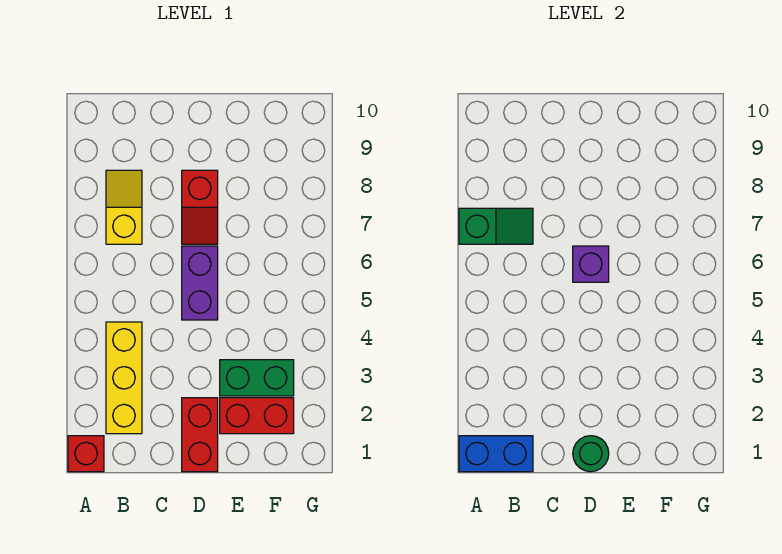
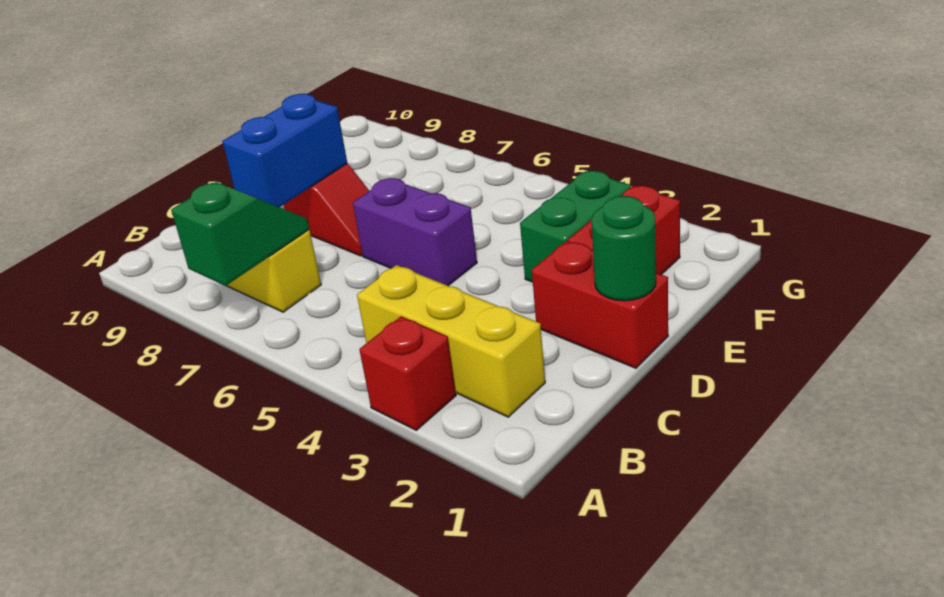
red 1x1 brick [68,436,104,472] -> red 1x1 brick moved to [359,316,456,430]
blue 1x2 brick [459,436,533,472] -> blue 1x2 brick moved to [223,94,347,207]
purple 1x1 brick [573,246,609,282] -> none

